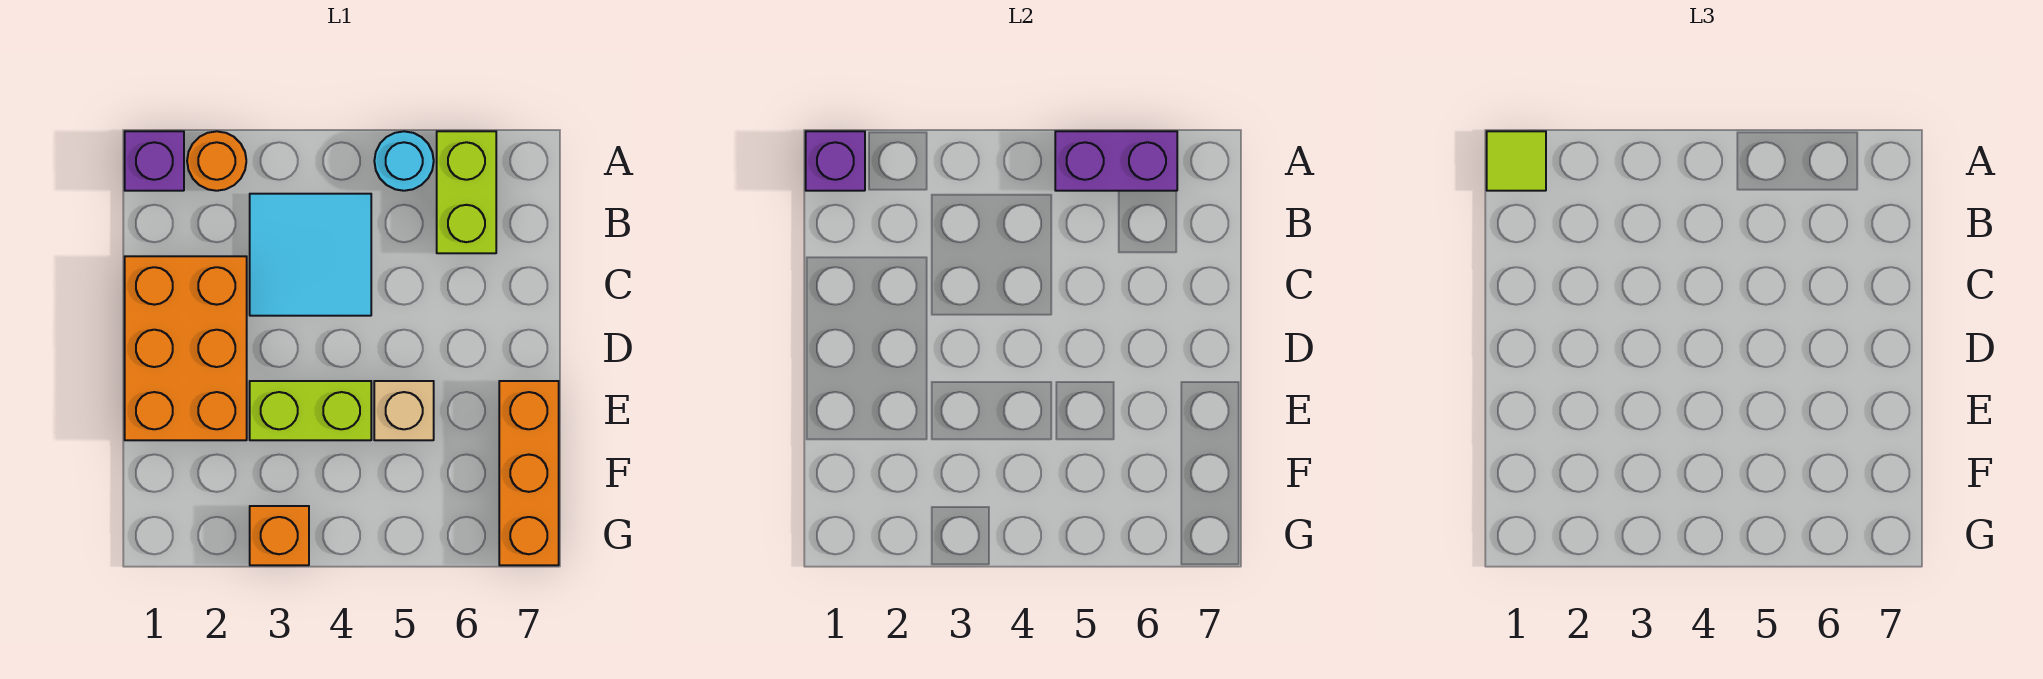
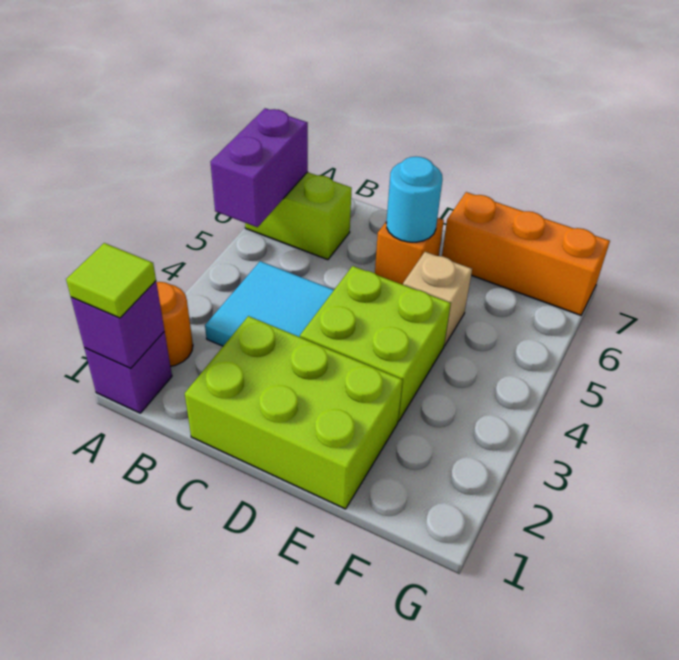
cyan 1x1 round brick [374,131,434,191] -> cyan 1x1 round brick moved to [386,157,442,242]
orange 2x3 brick [125,256,247,440] -> lime 2x3 brick [185,316,403,509]
lime 1x2 brick [250,381,371,440] -> lime 2x2 brick [300,266,451,421]
orange 1x1 brick [250,506,309,565] -> orange 1x1 brick moved to [375,218,444,285]

